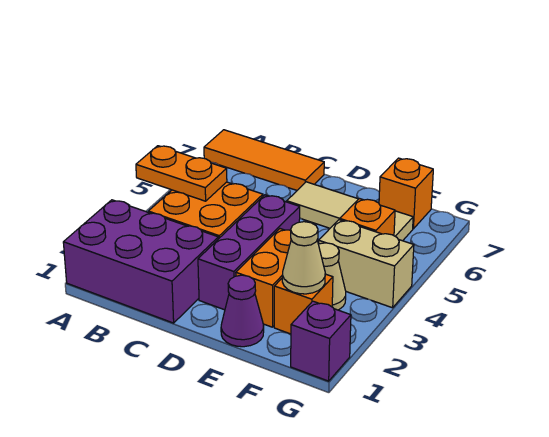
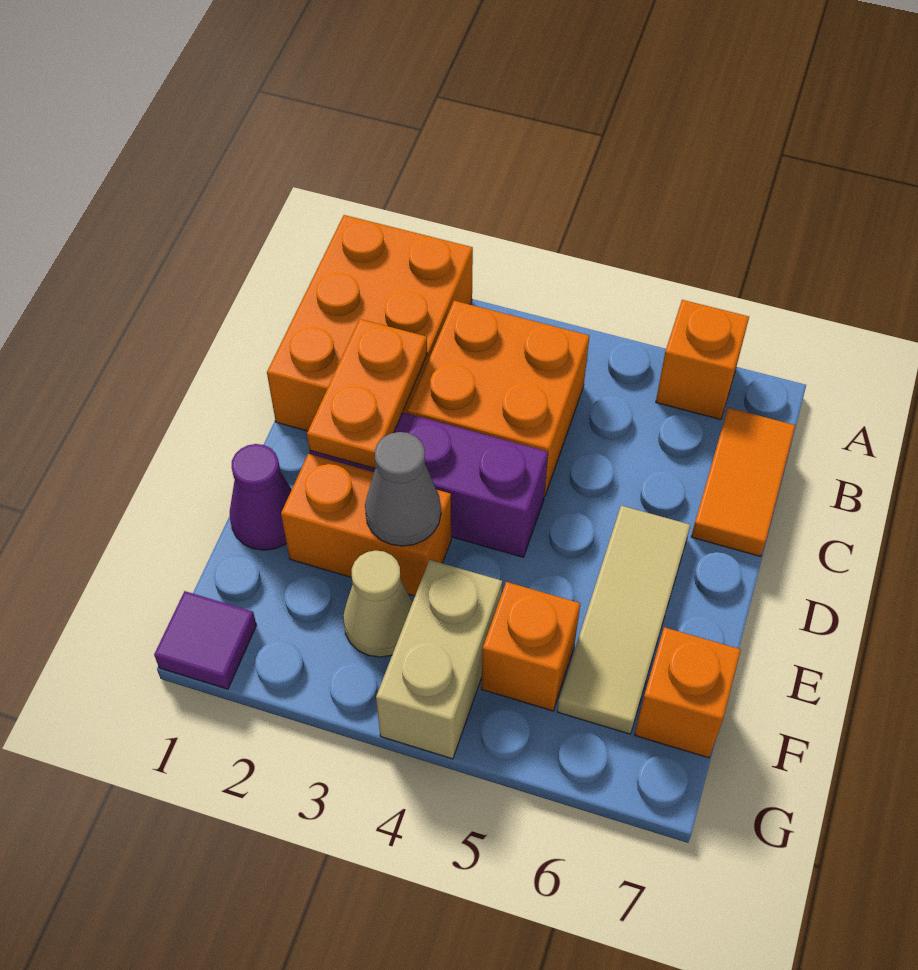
purple 2x3 brick [63,200,218,323] -> orange 2x3 brick [267,215,473,431]
orange 1x2 plate [136,146,227,201] -> orange 1x2 plate moved to [307,319,427,468]
orange 1x3 tile [204,130,324,190] -> orange 1x2 tile [691,408,796,556]
none -> grey 1x1 cone [365,432,441,546]
orange 1x1 brick [274,274,333,334] -> orange 1x1 brick moved to [656,300,749,420]
tan 1x1 cone [282,222,325,294] -> none
purple 1x1 brick [291,301,351,381] -> purple 1x1 tile [154,591,257,689]

